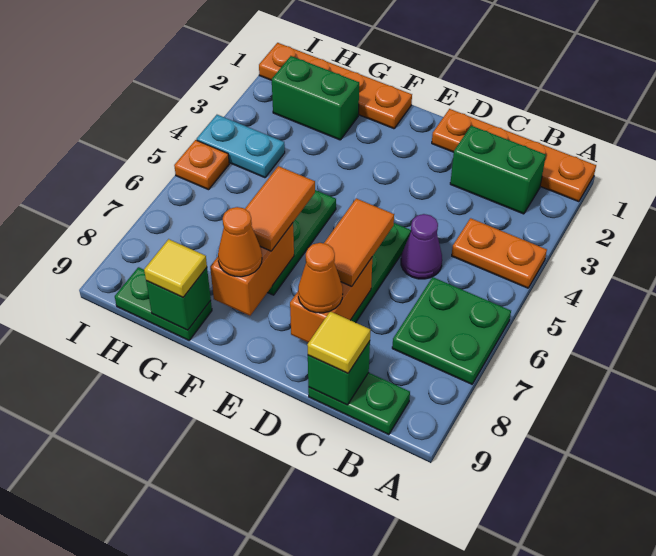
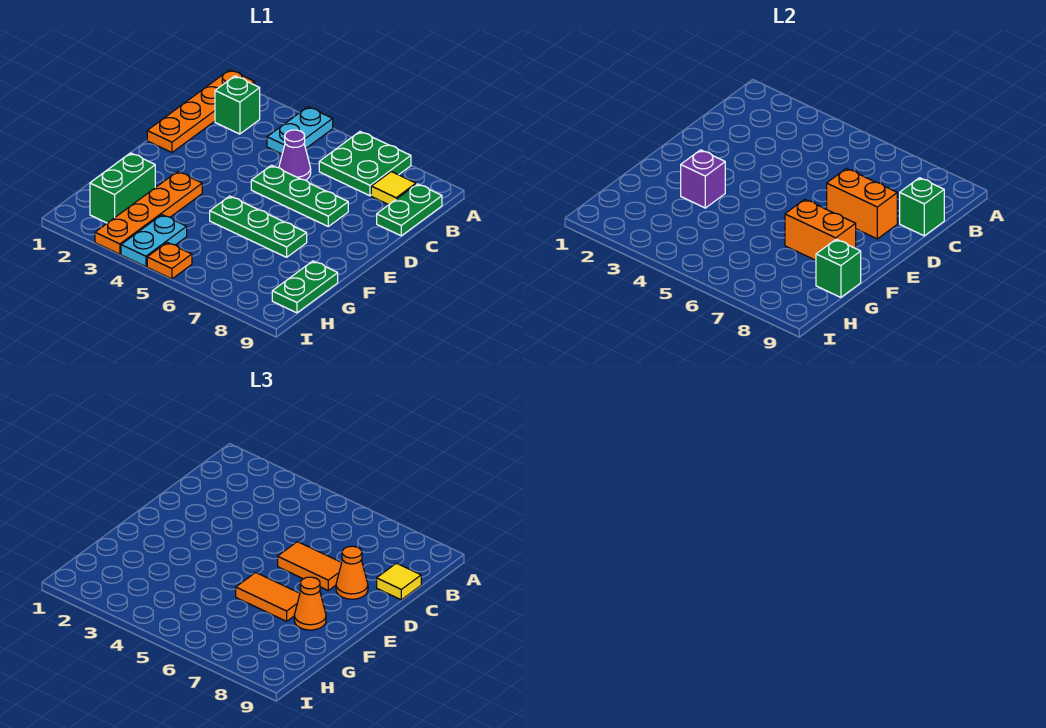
orange 1x2 plate [452,218,547,288] -> cyan 1x2 plate [267,107,333,154]
green 1x2 brick [450,126,546,214] -> green 1x1 brick [215,76,260,134]
orange 1x4 plate [259,43,412,129] -> orange 1x4 plate moved to [95,172,202,254]
none -> purple 1x1 brick [681,150,725,208]
yellow 1x1 tile [144,239,207,297] -> yellow 1x1 tile moved to [371,172,416,205]

